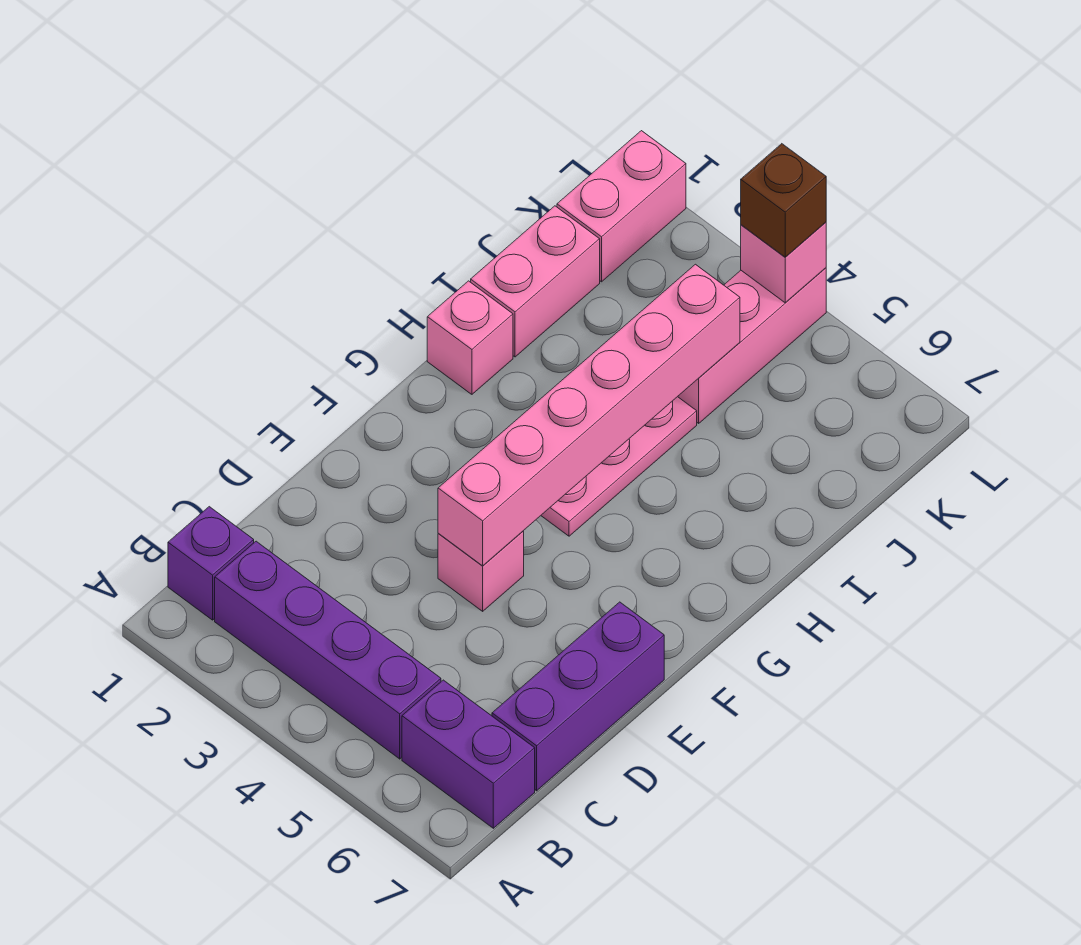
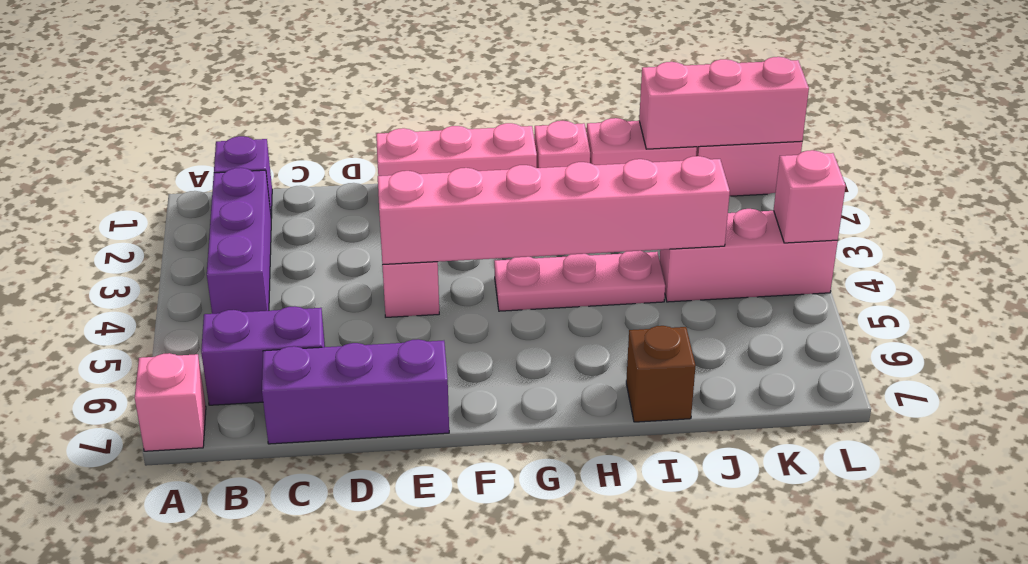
none -> pink 1x1 brick [135,353,206,451]
purple 1x4 brick [215,541,441,759] -> purple 1x3 brick [207,168,271,314]
purple 1x2 brick [402,680,535,828] -> purple 1x2 brick turned to [201,306,325,405]
none -> pink 1x3 brick [376,123,537,176]
none -> pink 1x3 brick [639,57,809,149]
brown 1x1 brick [741,144,826,257] -> brown 1x1 brick moved to [626,326,696,422]

